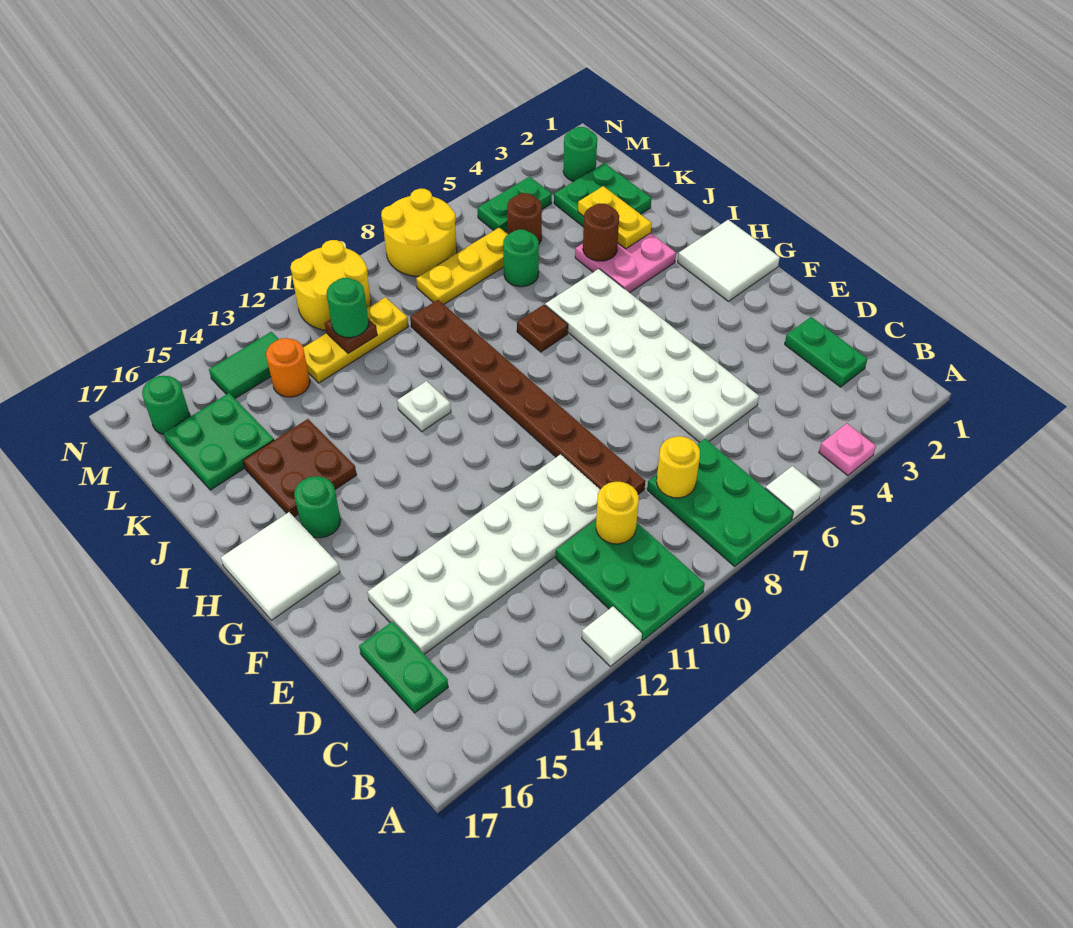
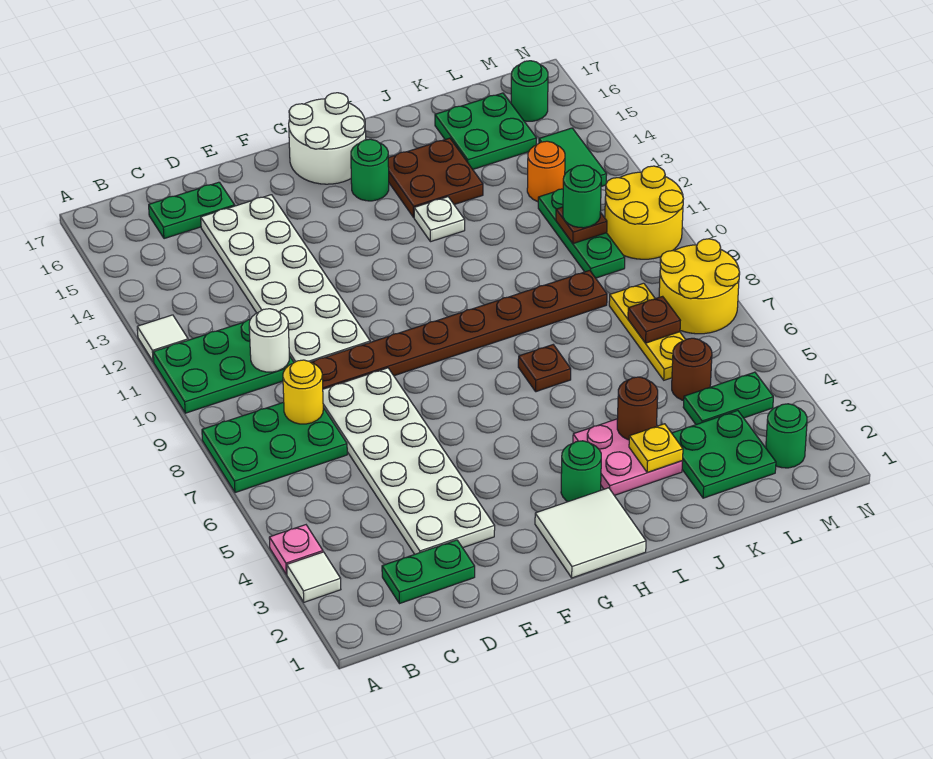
white 1x1 tile [765,466,822,520] -> white 1x1 tile moved to [287,552,341,602]
yellow 1x1 round brick [596,482,639,544] -> white 1x1 round brick [249,309,289,372]
white 2x6 plate [545,269,759,442] -> white 2x6 plate turned to [323,368,495,554]
white 2x2 tile [221,512,340,620] -> white 2x2 round brick [289,93,366,184]
white 1x1 plate [397,381,451,431] -> white 1x1 plate moved to [414,197,465,242]
yellow 1x2 plate [578,186,652,249] -> yellow 1x1 plate [629,424,683,473]
green 1x1 round brick [503,229,539,287] -> green 1x1 round brick moved to [561,441,601,502]
none -> brown 1x1 plate [628,296,680,343]
yellow 1x3 plate [303,297,409,383] -> green 1x3 plate [538,189,625,278]
green 1x2 plate [477,177,552,232] -> green 1x2 plate turned to [683,372,773,425]

